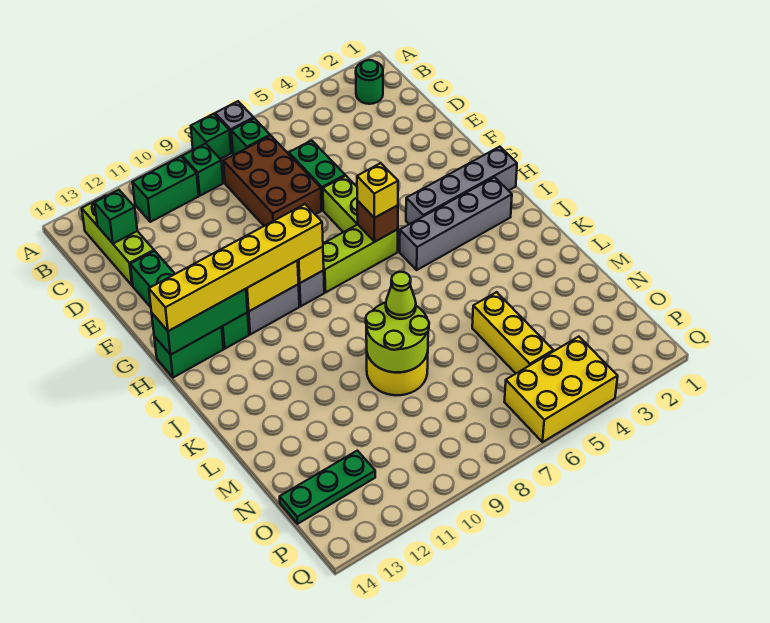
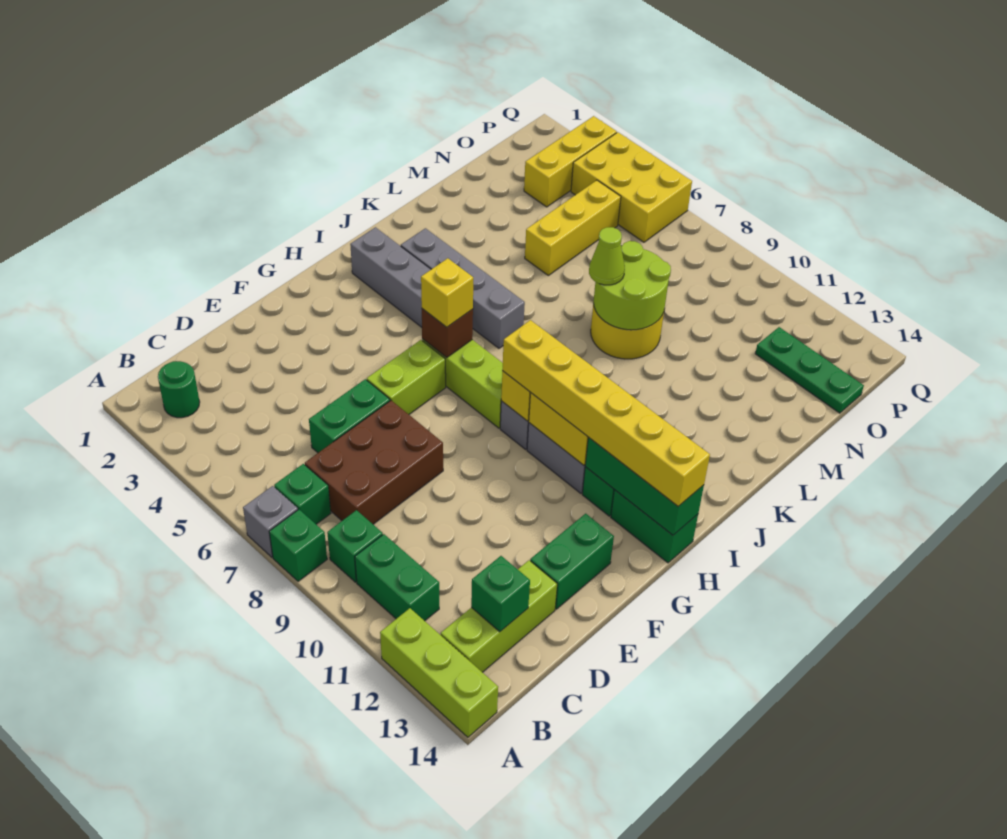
none -> lime 1x3 brick [380,608,498,737]
grey 1x4 brick [406,147,517,224] -> grey 1x4 brick moved to [401,228,525,348]
none -> yellow 1x3 brick [524,116,617,207]

